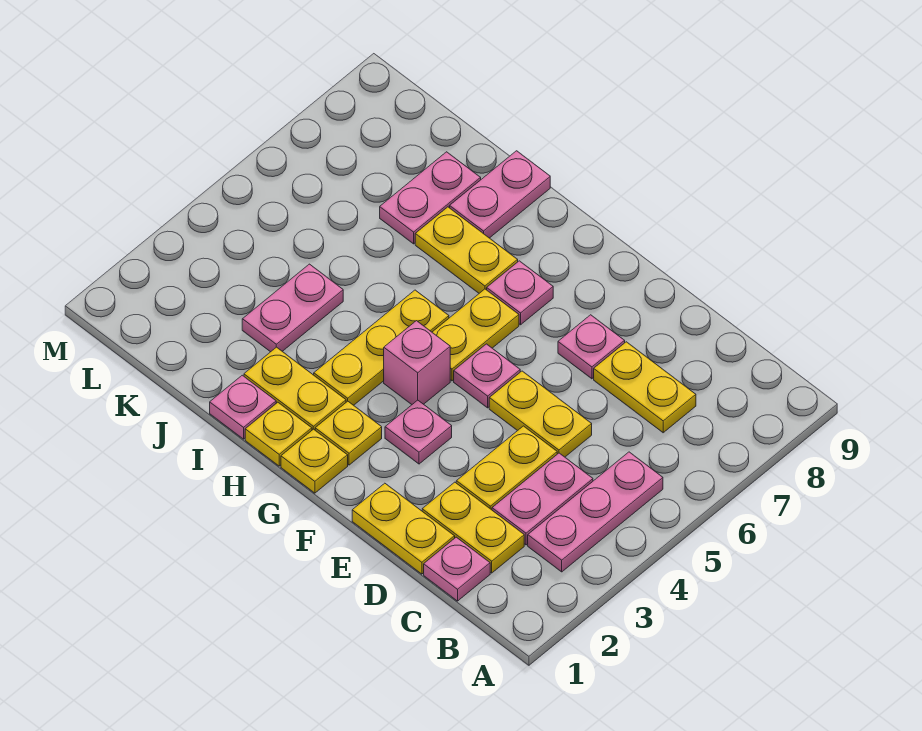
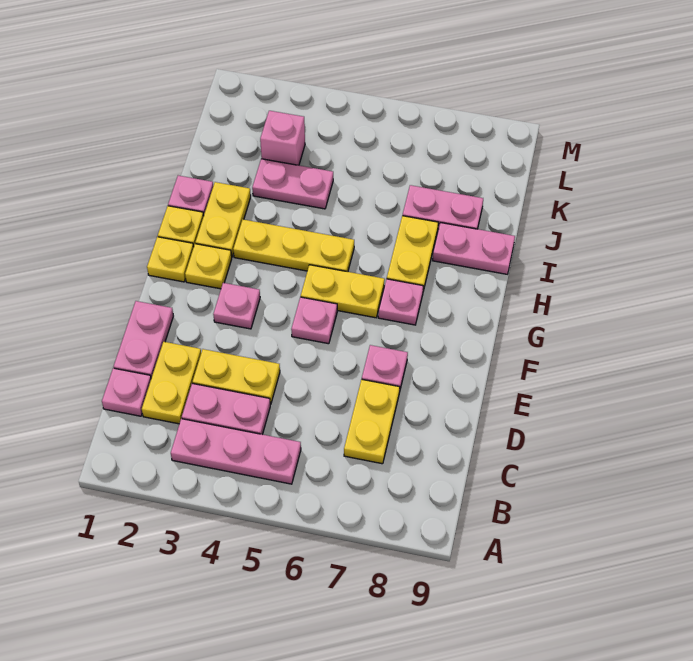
yellow 1x2 plate [352,483,455,574] -> pink 1x2 plate [114,301,173,378]
yellow 1x2 plate [489,371,592,457] -> none
pink 1x1 brick [384,321,450,404] -> pink 1x1 brick moved to [260,111,305,165]

